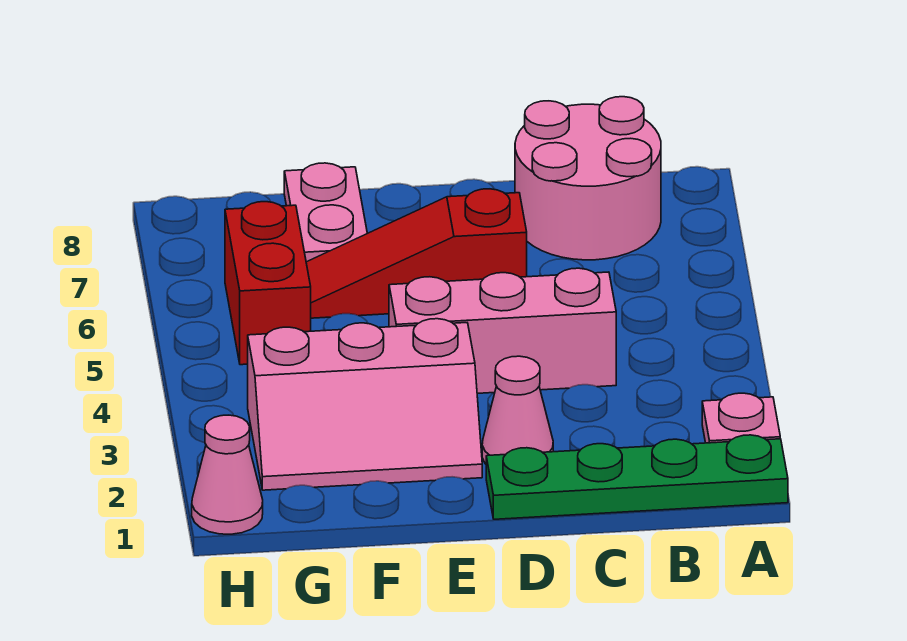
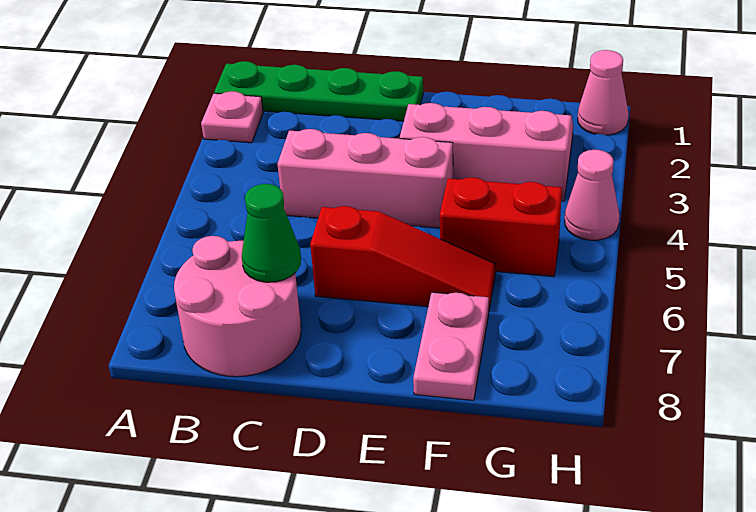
none -> green 1x1 cone [242,184,301,282]
pink 1x1 cone [482,356,553,464] -> pink 1x1 cone moved to [565,150,620,240]
red 1x2 brick [225,202,311,365] -> red 1x2 brick turned to [440,177,562,277]

